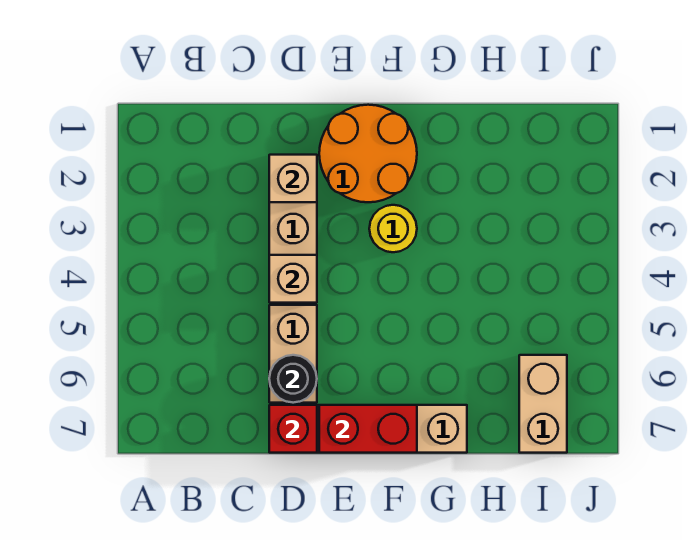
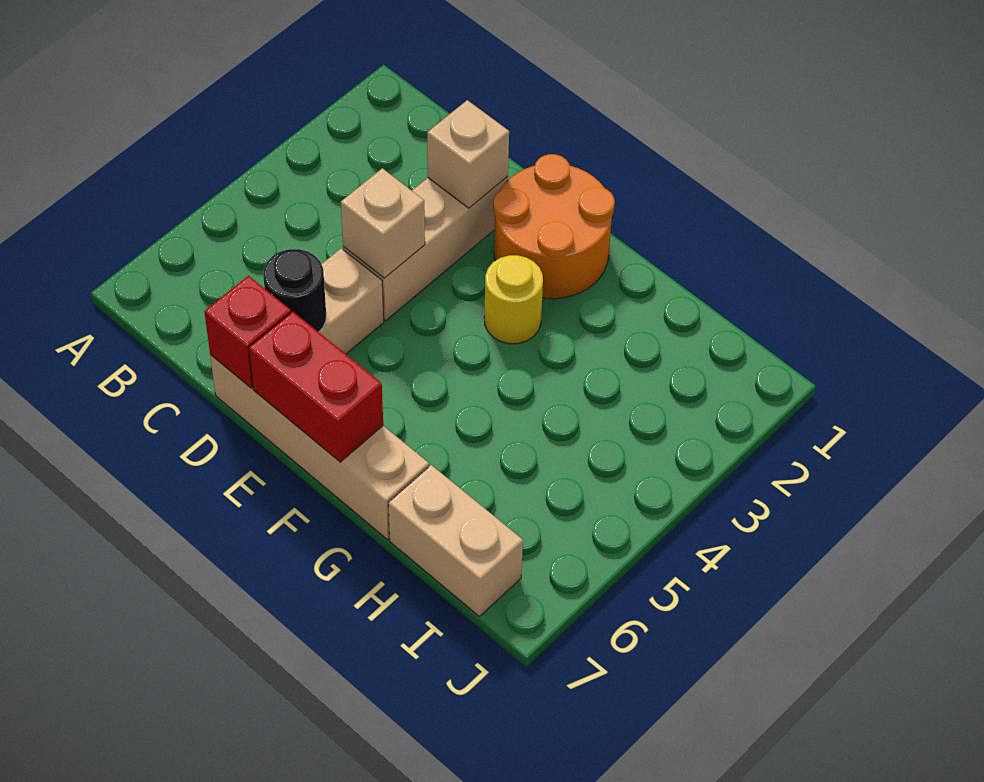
tan 1x2 brick [519,355,567,453] -> tan 1x2 brick turned to [388,465,523,616]

